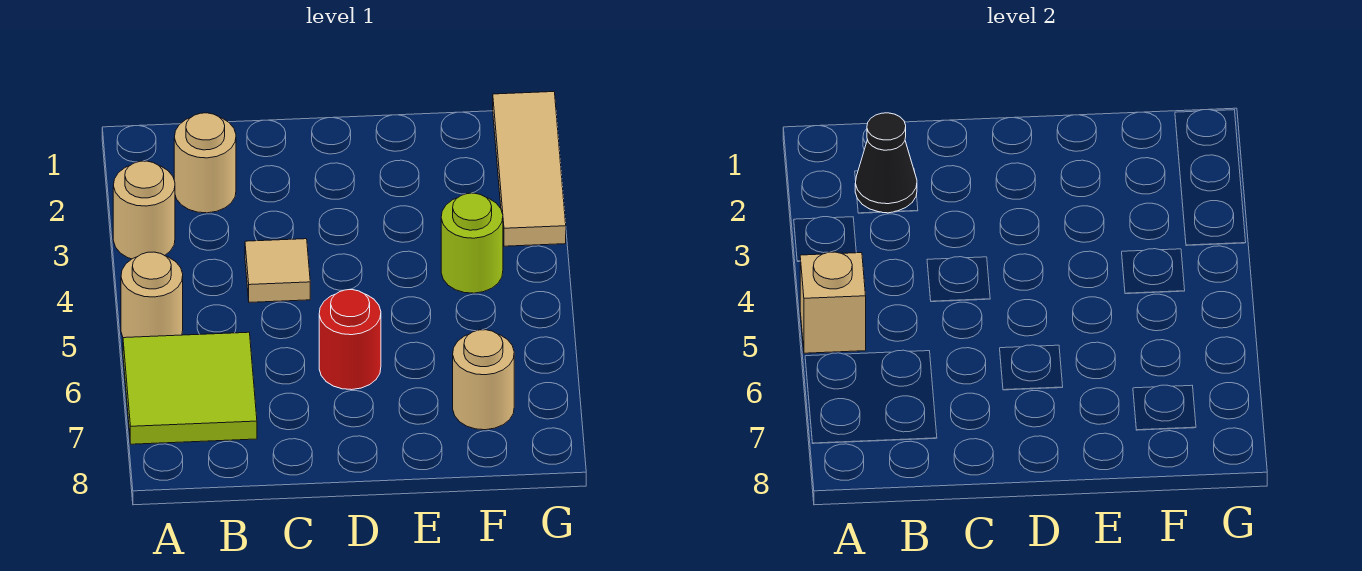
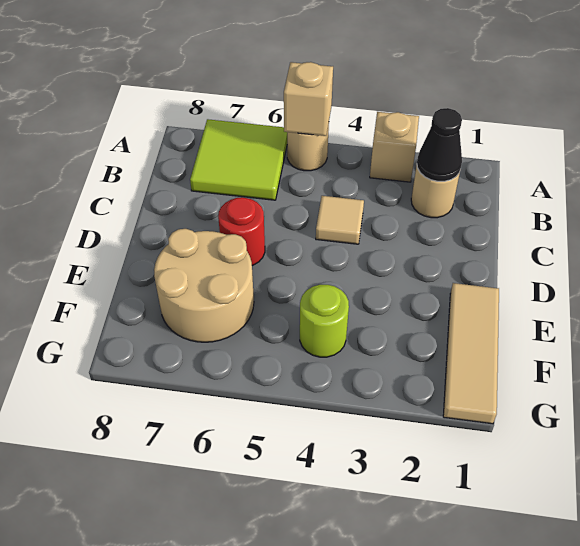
tan 1x1 round brick [113,161,175,259] -> tan 1x1 brick [370,112,419,182]
tan 1x1 round brick [453,330,514,430] -> tan 2x2 round brick [154,229,254,342]
tan 1x3 tile [493,92,566,246] -> tan 1x3 tile turned to [443,283,499,424]

